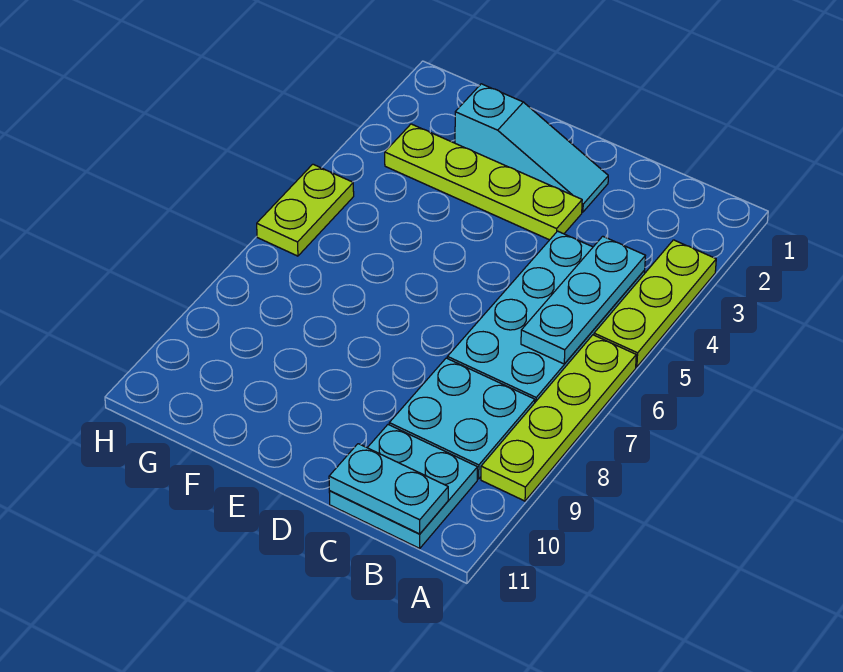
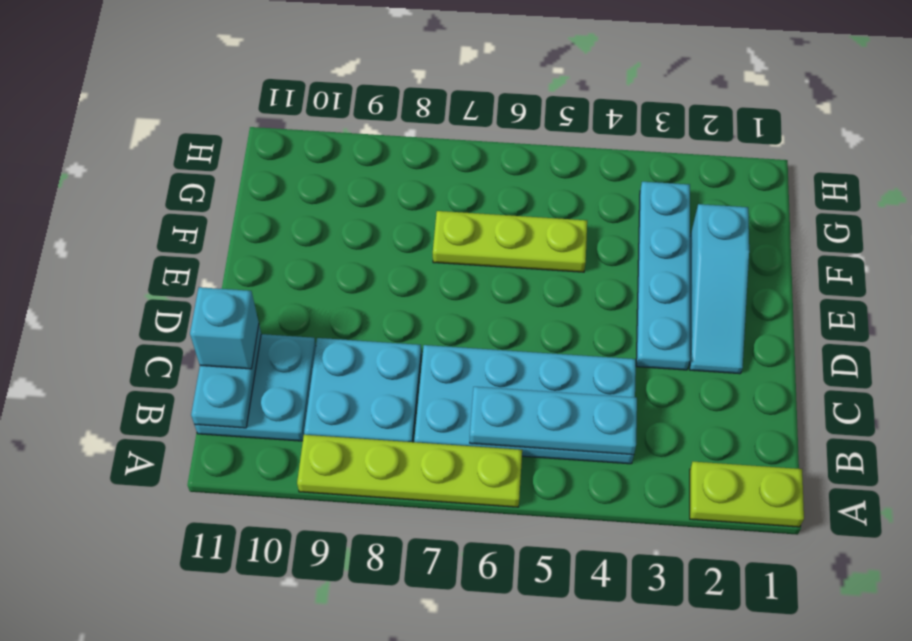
lime 1x3 plate [594,240,716,367] -> lime 1x3 plate moved to [433,211,587,272]
none -> cyan 1x1 brick [190,287,259,369]
lime 1x4 plate [385,124,582,240] -> cyan 1x4 plate [636,182,690,370]
lime 1x2 plate [257,164,354,256] -> lime 1x2 plate moved to [690,462,804,527]

